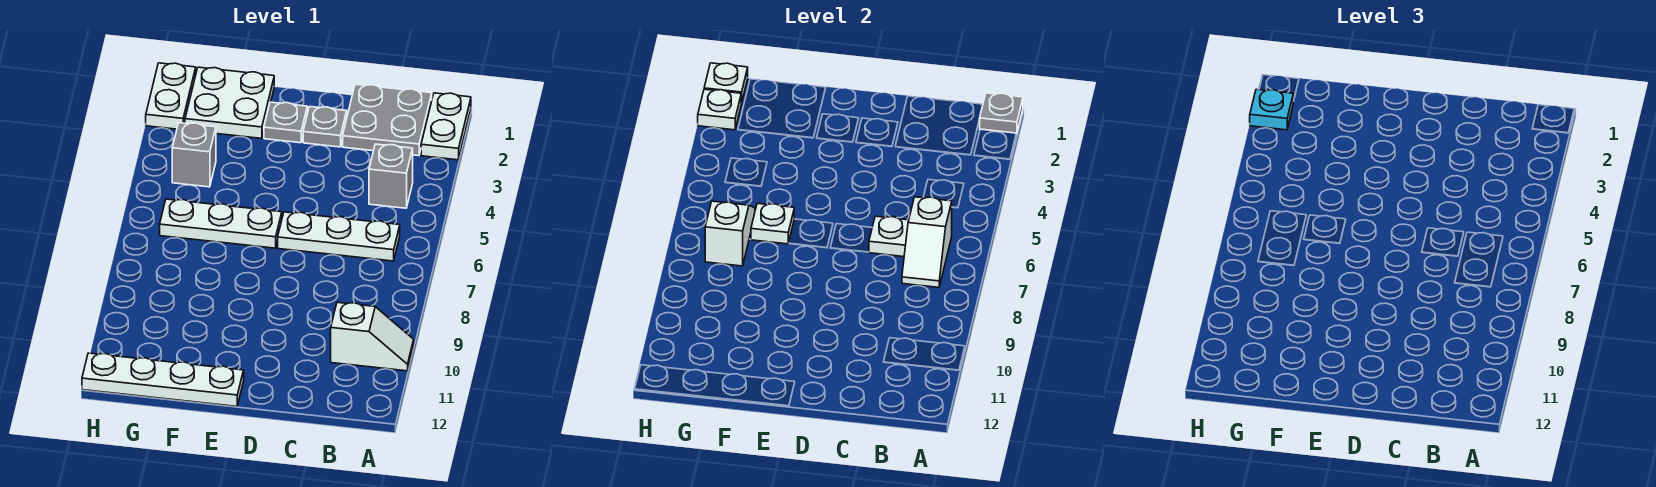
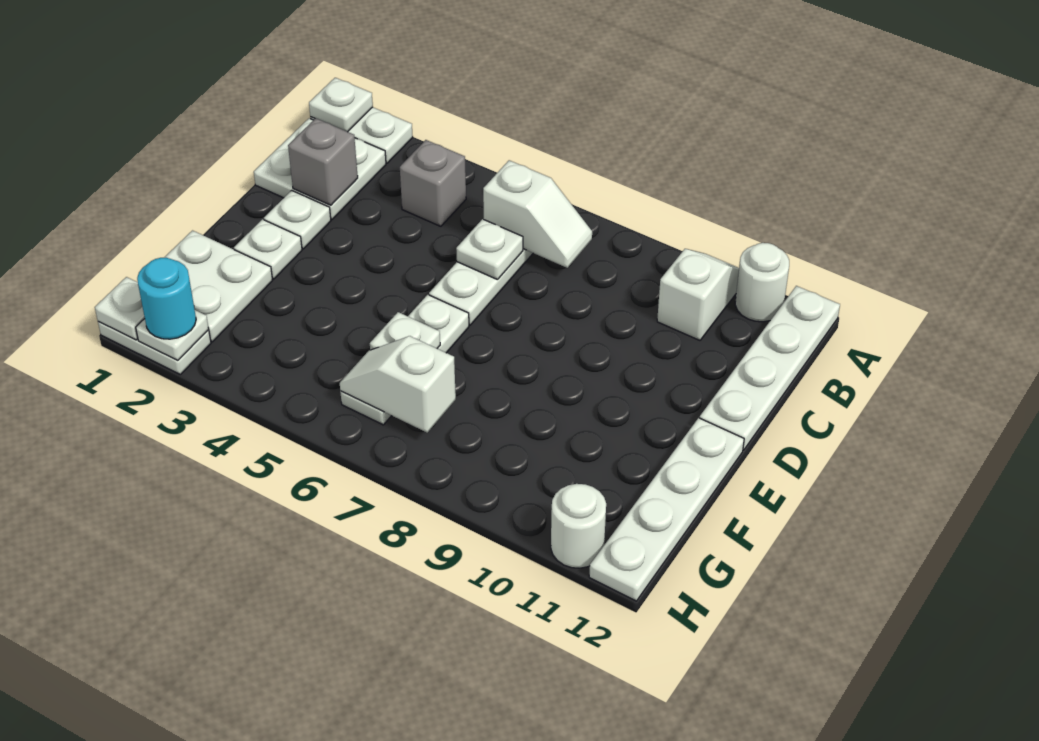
grey 1x1 plate [980,93,1023,134] -> white 1x1 plate [309,78,373,132]
none -> white 1x1 round brick [735,243,789,322]
none -> white 1x4 plate [700,286,840,450]
grey 2x2 plate [343,84,432,156] -> white 2x2 plate [254,118,386,219]
grey 1x1 plate [303,107,347,147] -> white 1x1 plate [264,190,331,249]
grey 1x1 plate [264,102,307,143] -> white 1x1 plate [234,219,302,279]
grey 1x1 brick [172,123,216,187] -> grey 1x1 brick moved to [288,118,358,205]
cyan 1x1 plate [1250,89,1293,130] -> cyan 1x1 round brick [137,258,196,339]
none -> white 1x1 round brick [551,484,606,568]

